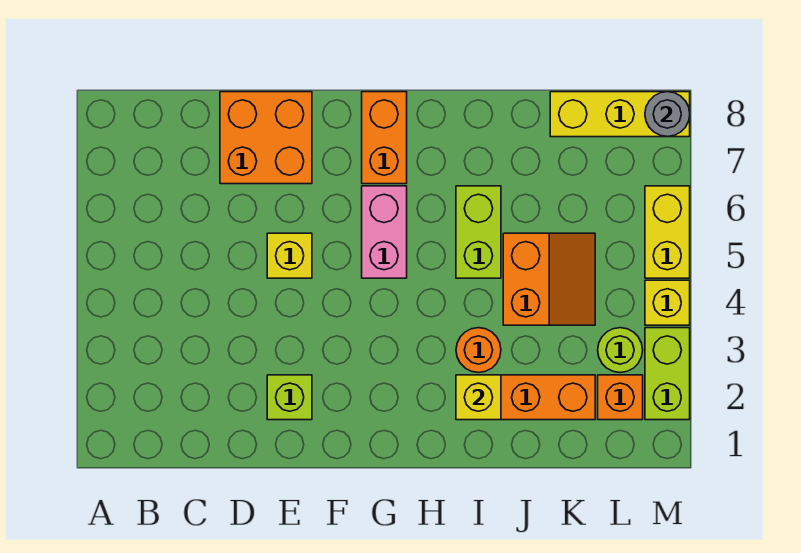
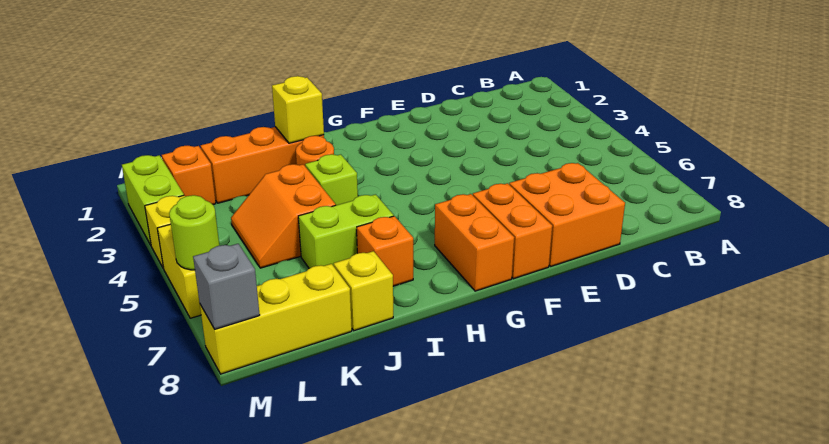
lime 1x1 brick [267,375,312,420] -> lime 1x1 brick moved to [305,154,358,205]
yellow 1x1 brick [267,233,312,278] -> yellow 1x1 brick moved to [334,251,393,331]
none -> orange 1x2 brick [473,183,552,279]
pink 1x2 brick [362,186,407,278] -> none
lime 1x2 brick [456,186,501,278] -> lime 1x2 brick turned to [298,194,394,269]
none -> orange 1x1 brick [357,216,413,286]
lime 1x1 round brick [598,328,643,373] -> lime 1x1 round brick moved to [169,195,219,270]
grey 1x1 round brick [645,92,690,137] -> grey 1x1 brick [193,244,260,329]

